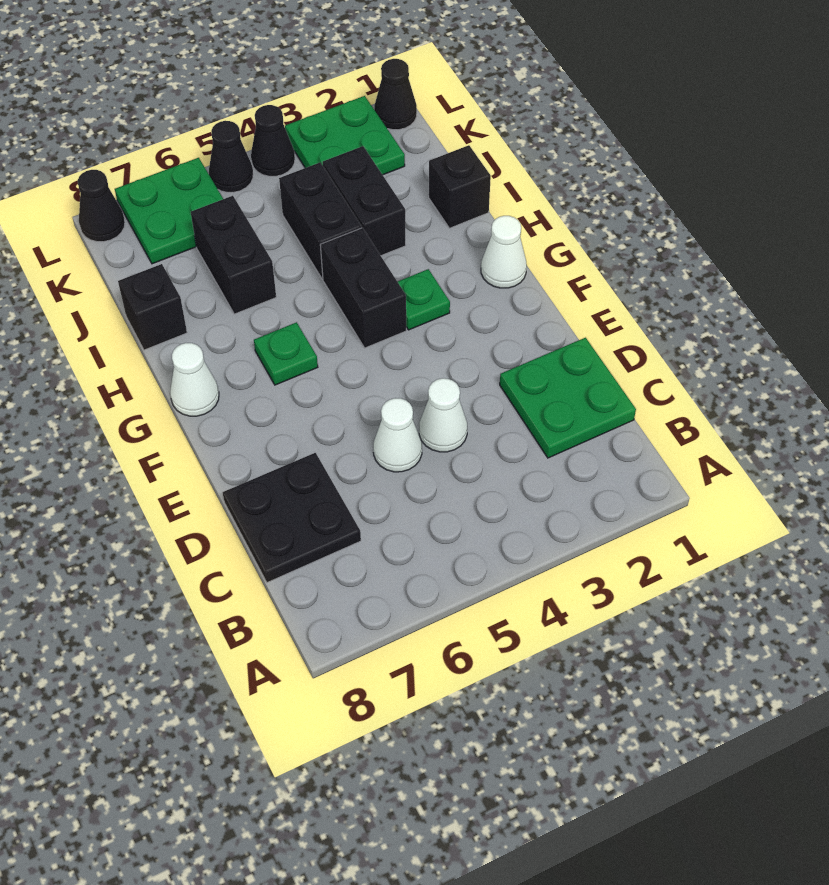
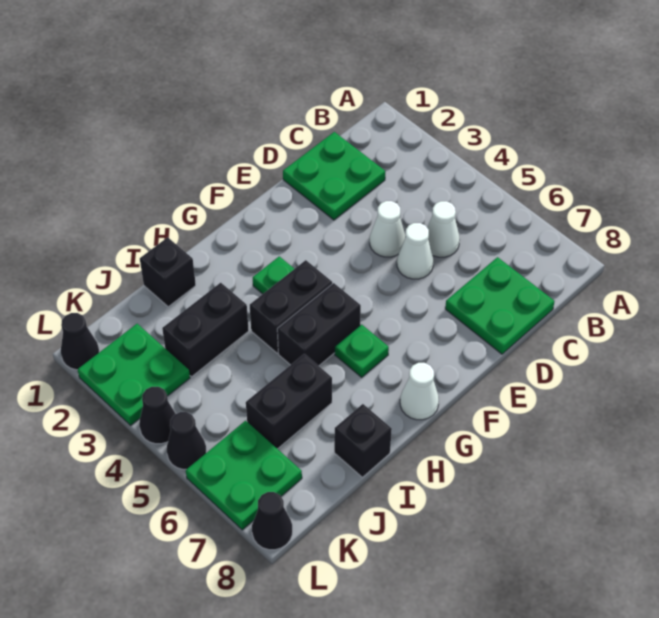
black 2x2 plate [223,453,361,583] -> green 2x2 plate [445,257,555,354]
white 1x1 cone [481,216,527,288] -> white 1x1 cone moved to [427,201,460,257]
black 1x2 brick [279,163,362,279] -> black 1x2 brick moved to [277,283,361,366]

